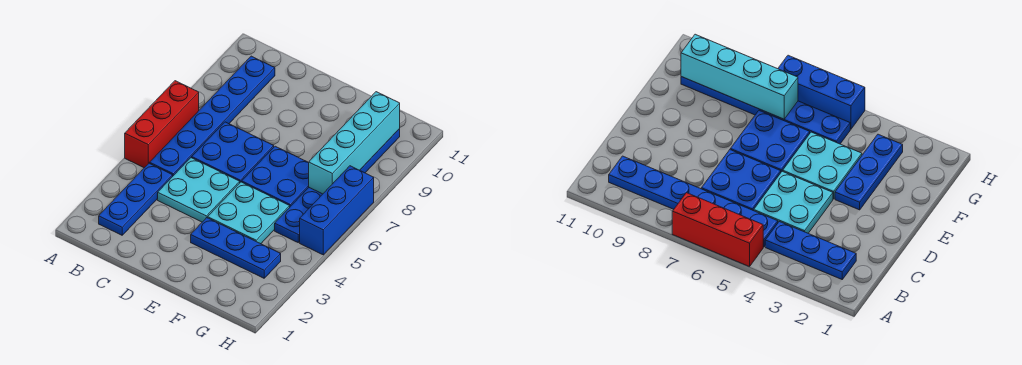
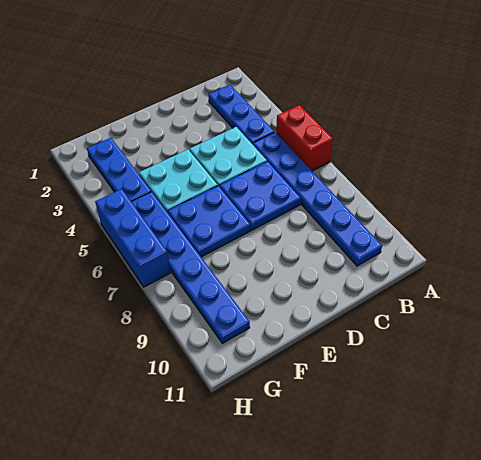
red 1x3 brick [125,81,199,168] -> red 1x2 brick [276,105,333,171]
blue 1x3 plate [191,218,281,278] -> blue 1x3 plate turned to [87,138,151,201]
cyan 1x4 brick [308,92,400,194] -> none

